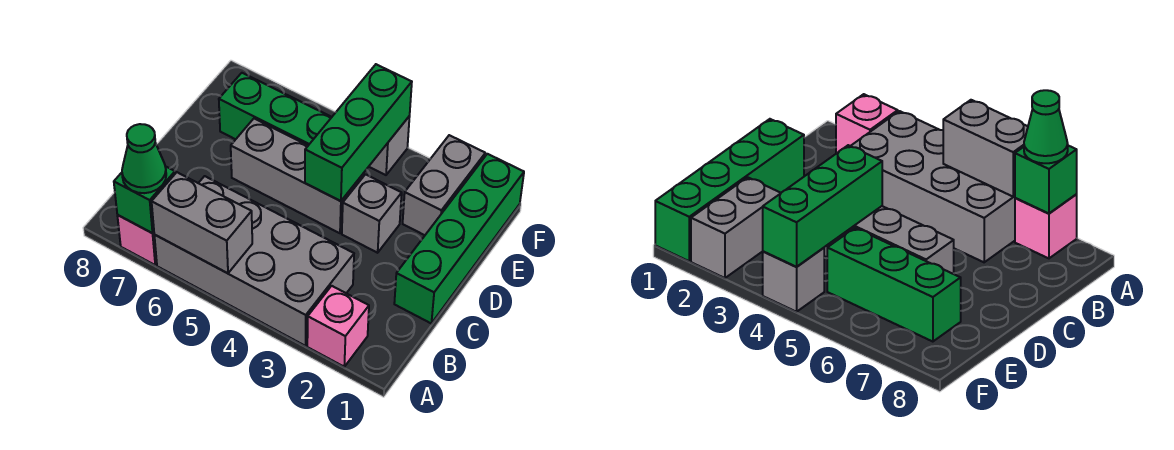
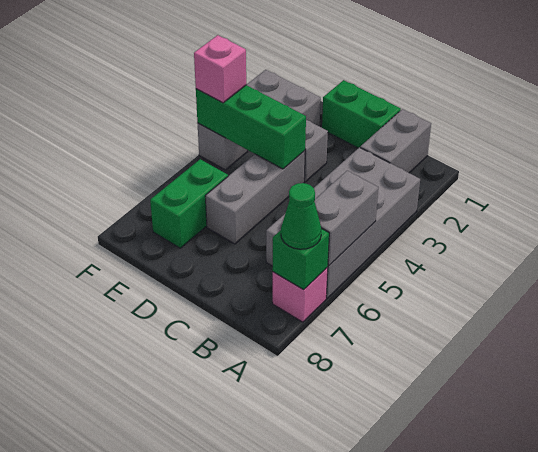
pink 1x1 brick [307,286,369,367] -> pink 1x1 brick moved to [194,35,246,103]
none -> grey 1x2 brick [360,109,431,173]
green 1x4 brick [394,154,524,323] -> green 1x2 brick [322,80,401,148]
green 1x3 brick [219,73,332,145] -> green 1x2 brick [150,159,228,248]

